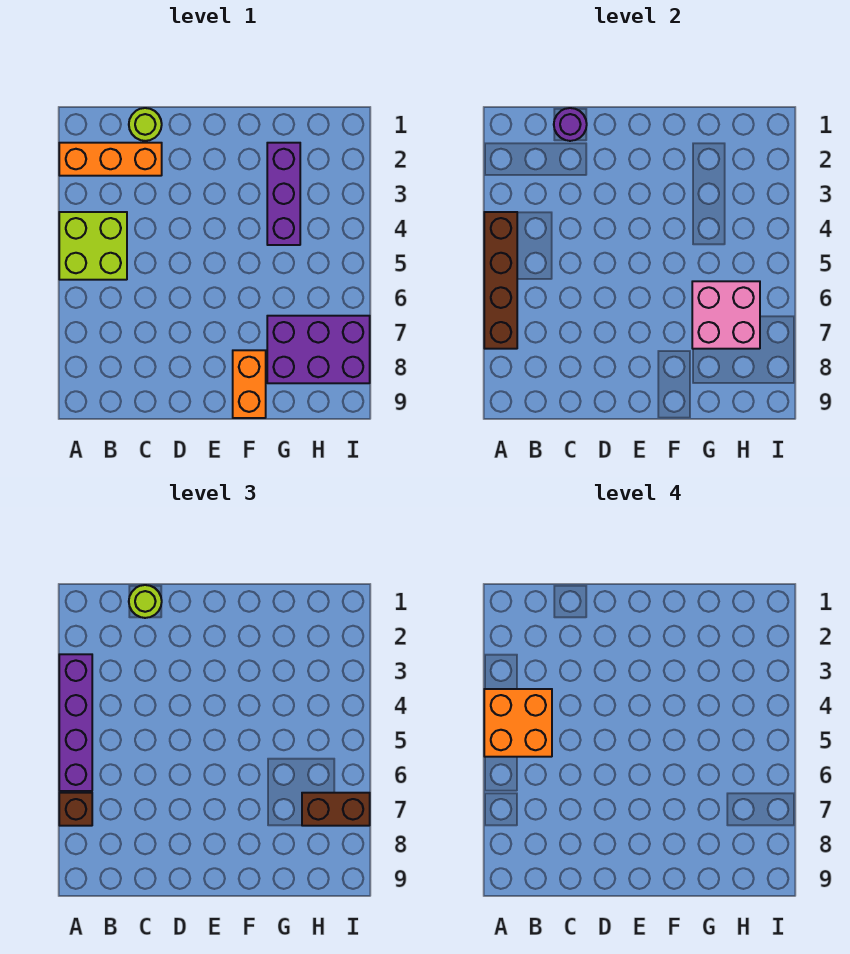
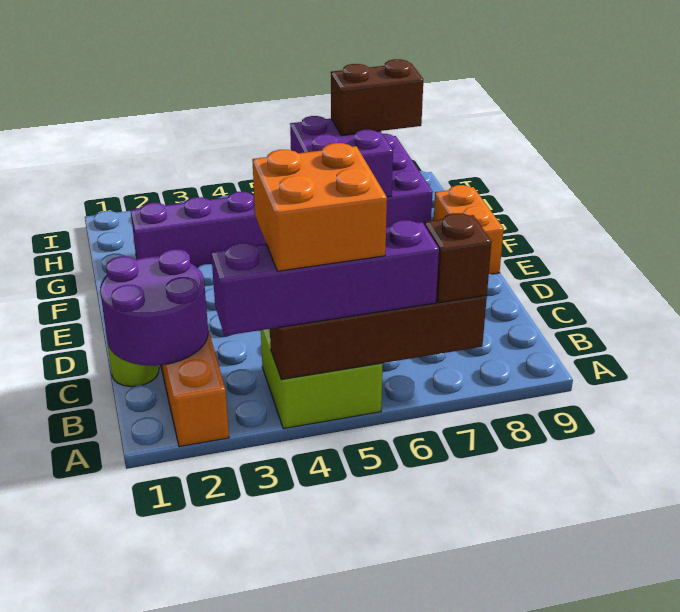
purple 1x1 round brick [554,108,587,141] -> purple 2x2 round brick [100,249,208,366]
lime 1x1 round brick [129,585,162,618] -> none
orange 1x2 brick [233,350,266,418] -> orange 1x2 brick turned to [434,185,504,274]
pink 2x2 brick [692,281,760,349] -> purple 2x2 brick [290,116,393,197]
brown 1x2 brick [302,793,370,826] -> brown 1x2 brick turned to [331,59,423,136]

